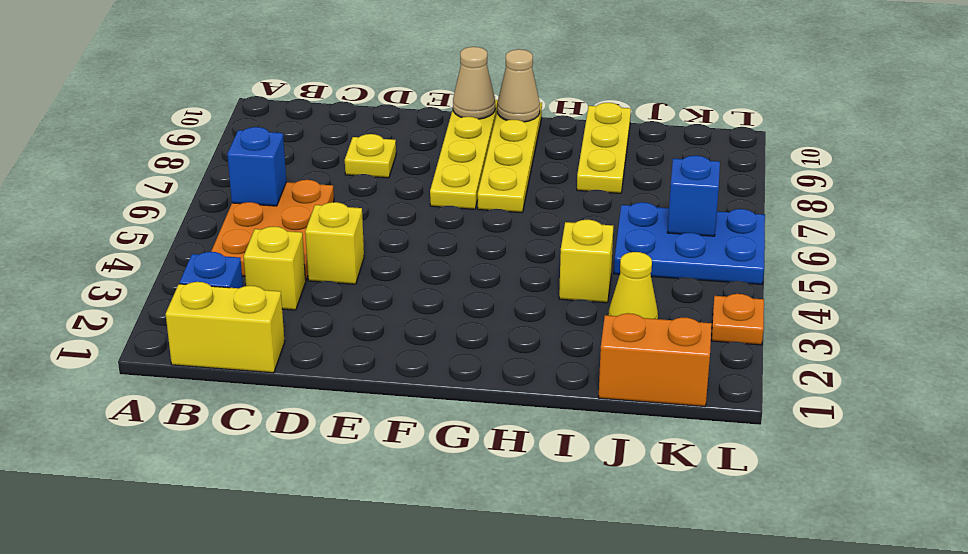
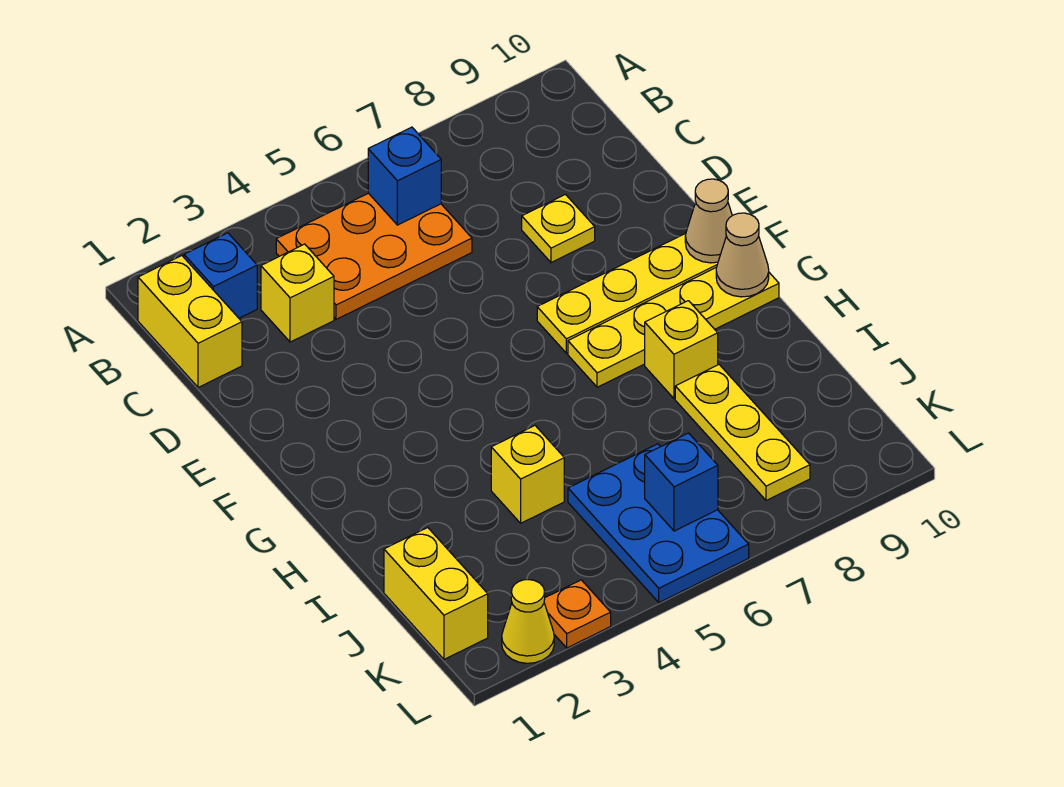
yellow 1x1 brick [305,202,364,284] -> yellow 1x1 brick moved to [645,301,718,398]
yellow 1x3 plate [577,103,631,193] -> yellow 1x3 plate turned to [675,365,810,501]
orange 1x2 brick [599,313,712,407] -> yellow 1x2 brick [384,528,488,659]
yellow 1x1 cone [608,252,658,319] -> yellow 1x1 cone moved to [502,580,554,663]

